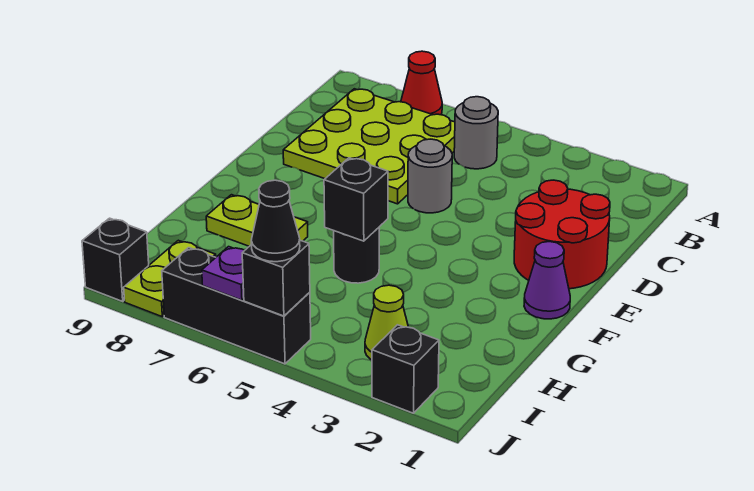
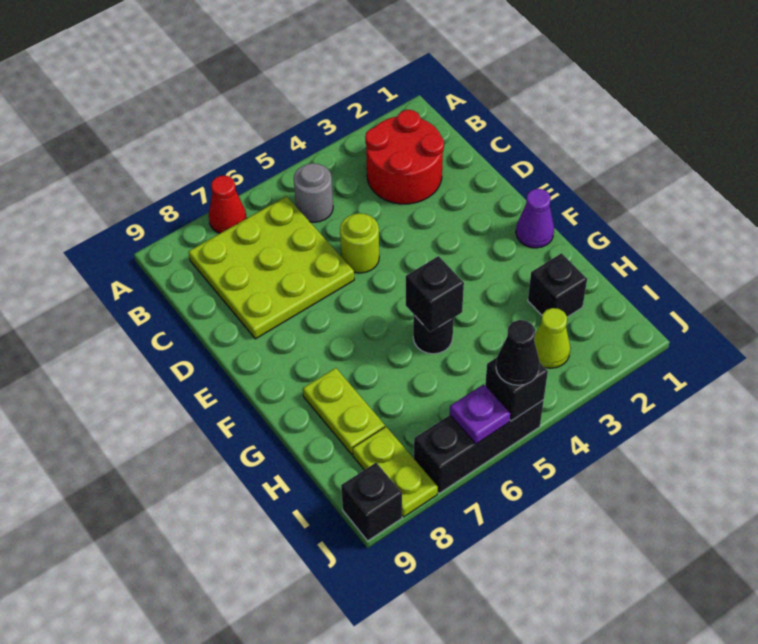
red 2x2 round brick [514,180,610,289] -> red 2x2 round brick moved to [365,110,444,204]
grey 1x1 round brick [408,139,452,213] -> lime 1x1 round brick [340,213,379,273]
lime 1x2 plate [206,195,308,246] -> lime 1x2 plate turned to [303,368,385,454]
black 1x1 brick [372,325,439,413] -> black 1x1 brick moved to [528,253,587,317]

